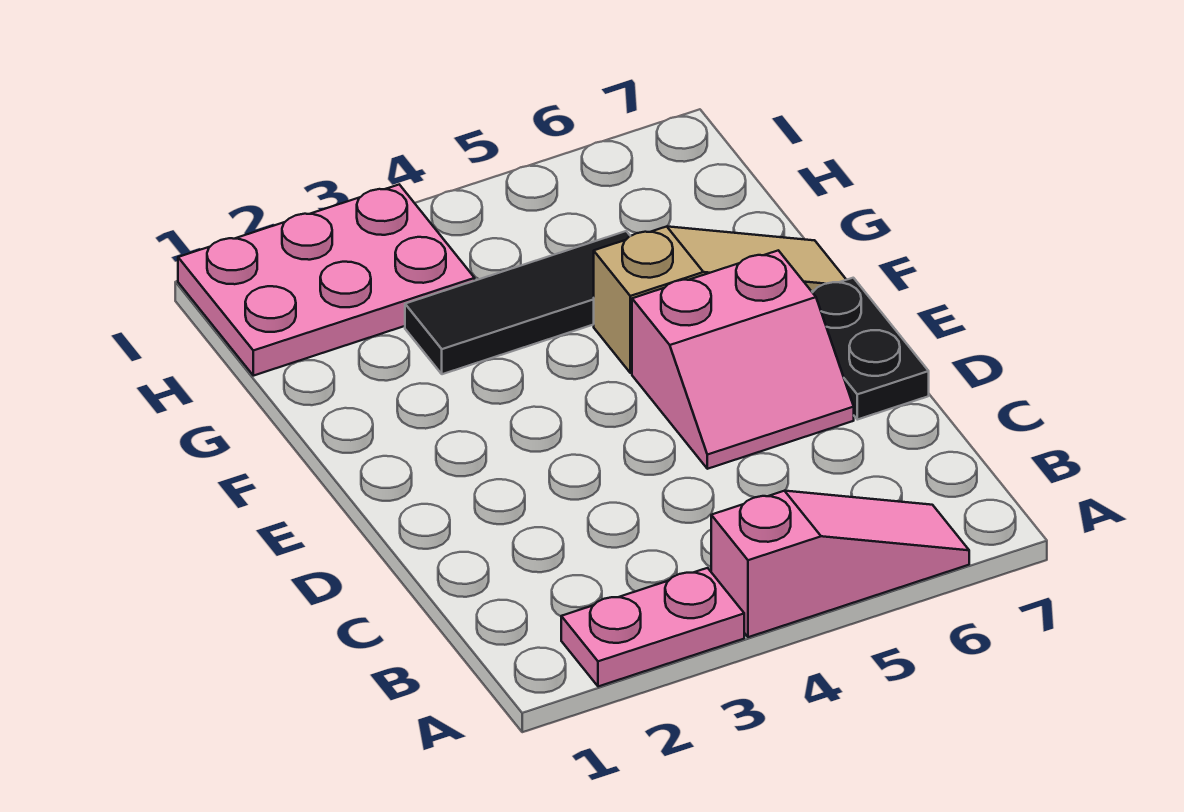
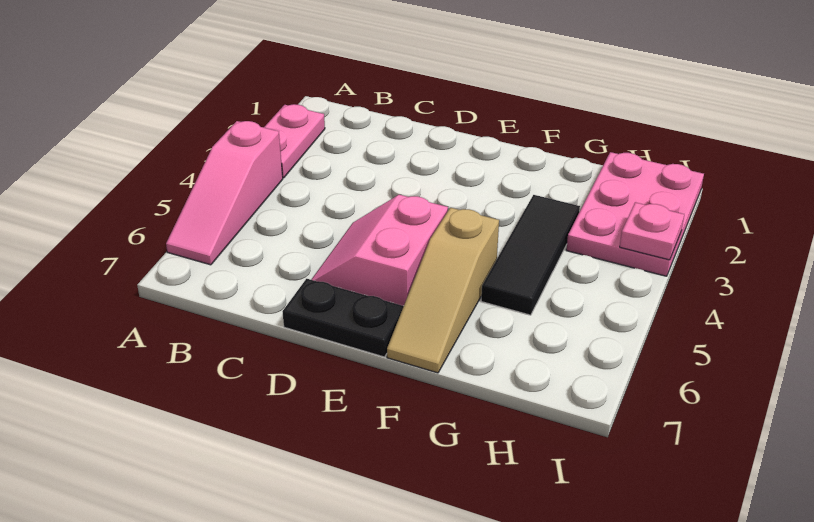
none -> pink 1x1 plate [620,202,684,260]

